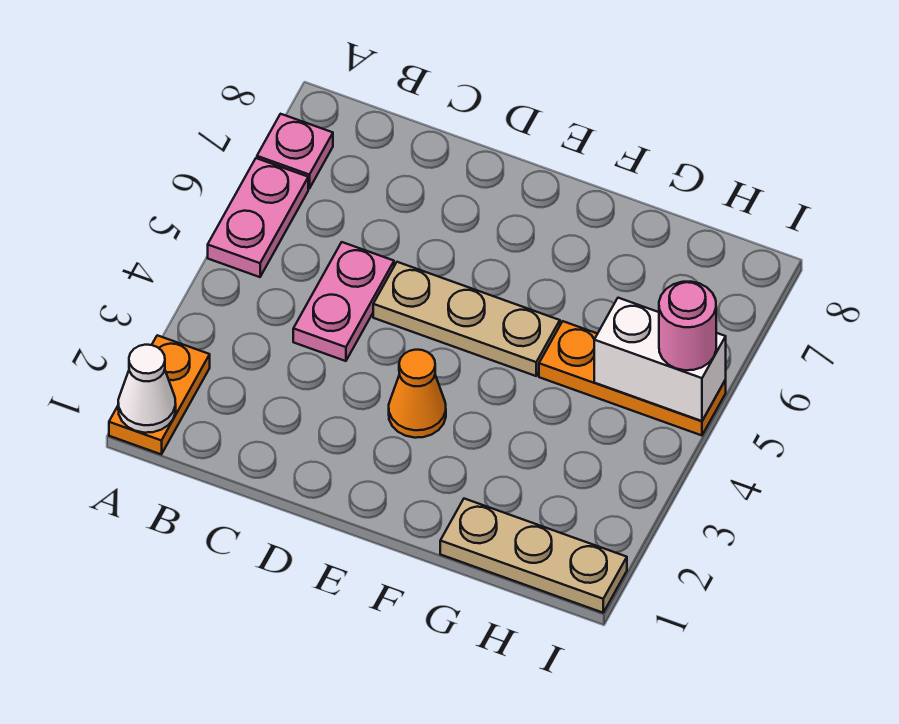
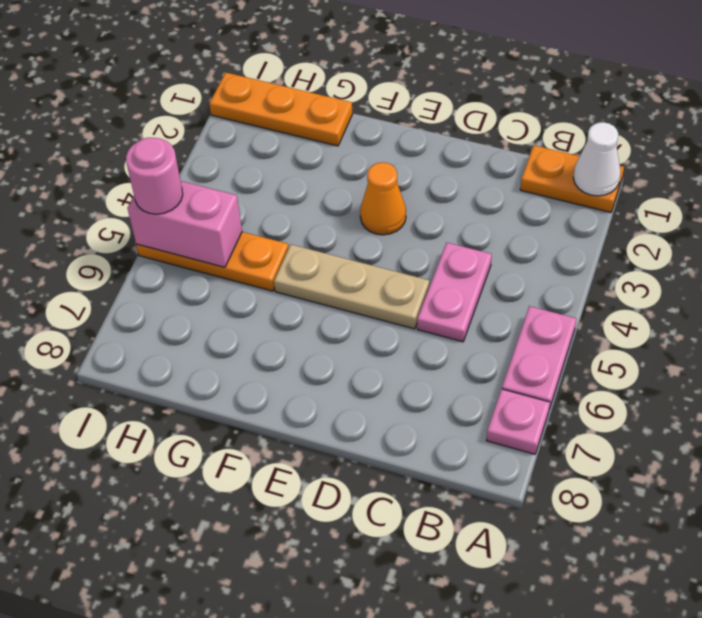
orange 1x2 plate [109,335,210,454] -> orange 1x2 plate turned to [520,145,624,212]
tan 1x3 plate [440,499,627,613] -> orange 1x3 plate [209,72,353,146]
white 1x2 brick [594,298,726,421] -> pink 1x2 brick [127,181,242,267]

